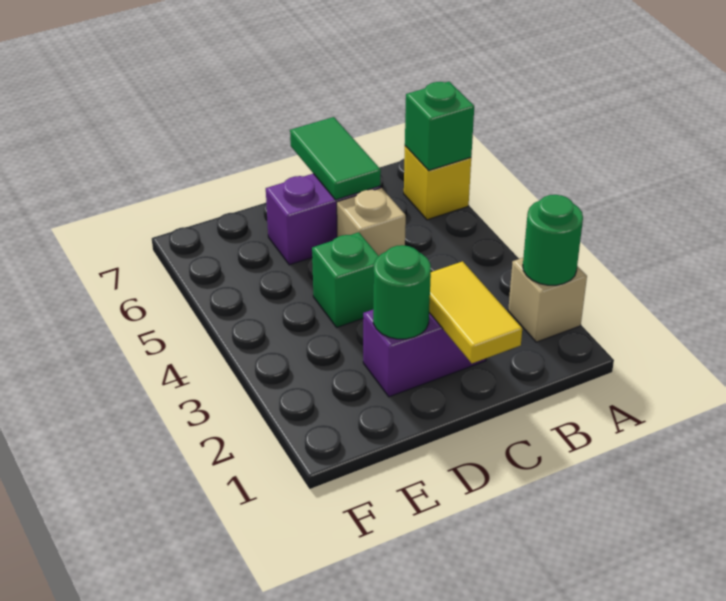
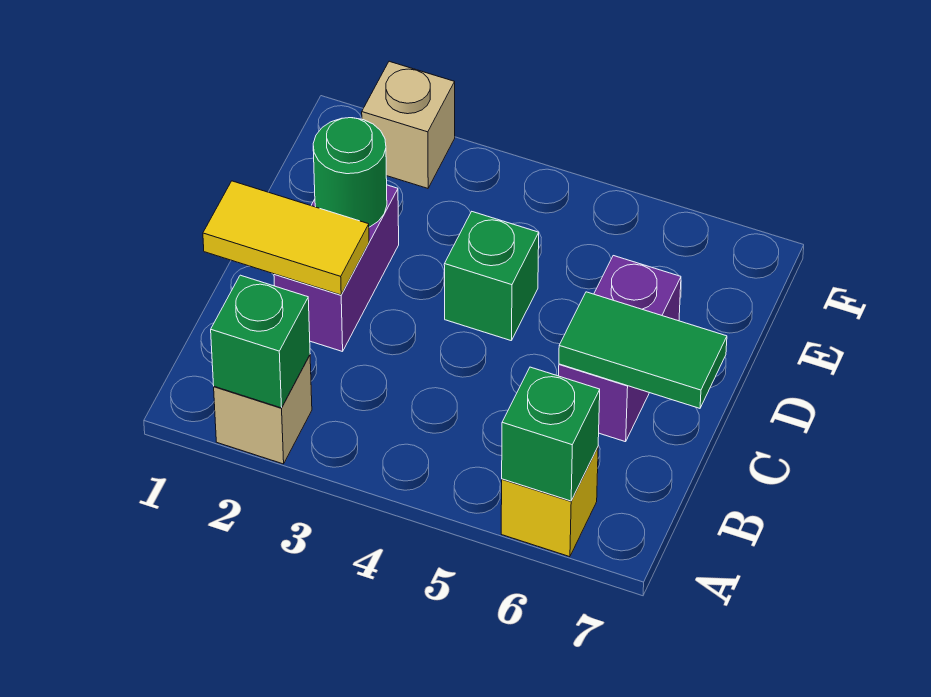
green 1x1 round brick [523,195,583,285] -> green 1x1 brick [211,275,310,408]
tan 1x1 brick [337,188,406,256] -> tan 1x1 brick moved to [362,61,455,188]

